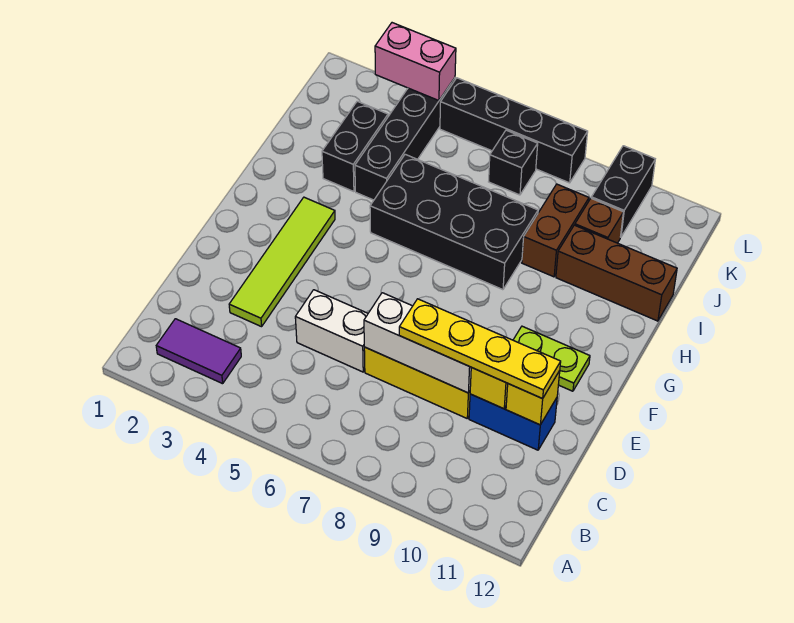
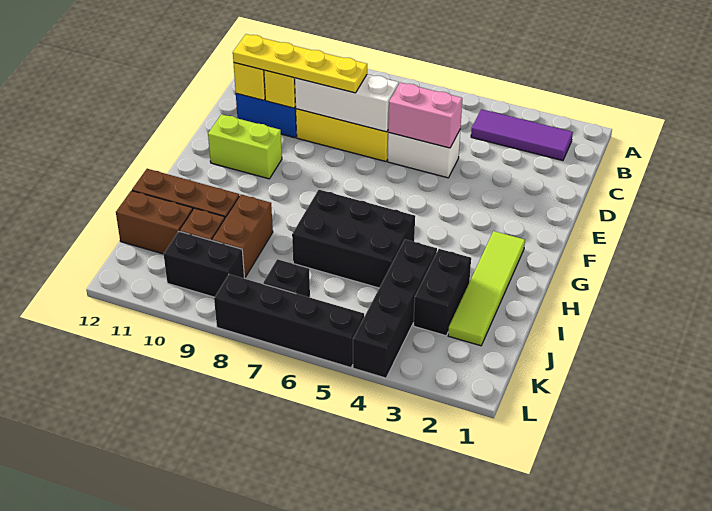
purple 1x2 tile [156,319,241,384] -> purple 1x3 tile [471,109,573,161]
lime 1x4 tile [229,197,335,327] -> lime 1x4 tile moved to [448,231,525,346]
lime 1x2 plate [513,326,590,391] -> lime 1x2 brick [208,114,282,179]
black 2x4 brick [370,154,538,290] -> black 2x3 brick [292,190,415,288]
none -> brown 1x2 brick [116,191,193,254]
black 1x2 brick [591,146,655,237] -> black 1x2 brick turned to [164,231,245,297]
pink 1x2 brick [375,23,456,101] -> pink 1x2 brick moved to [388,82,462,148]

